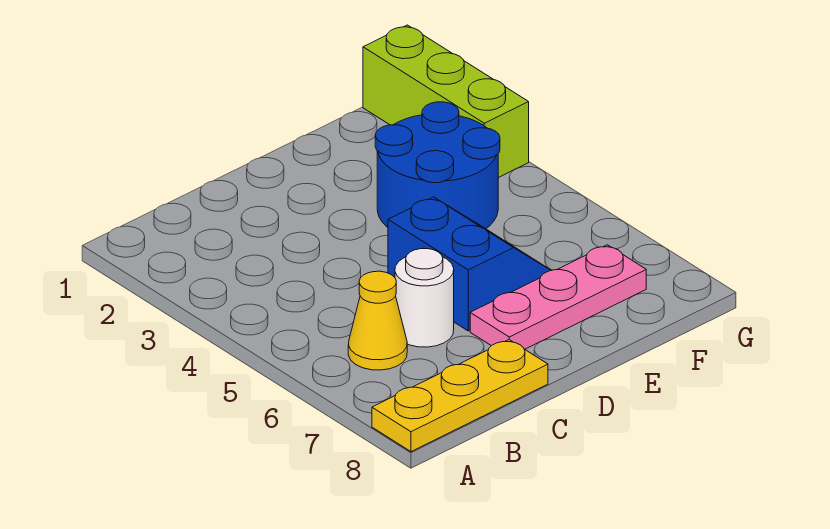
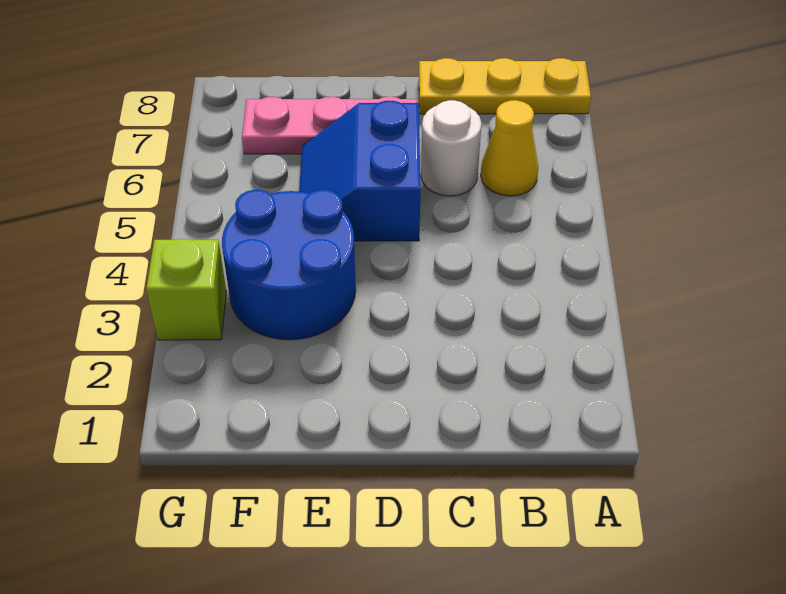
lime 1x3 brick [363,25,529,178] -> lime 1x1 brick [146,239,227,340]

